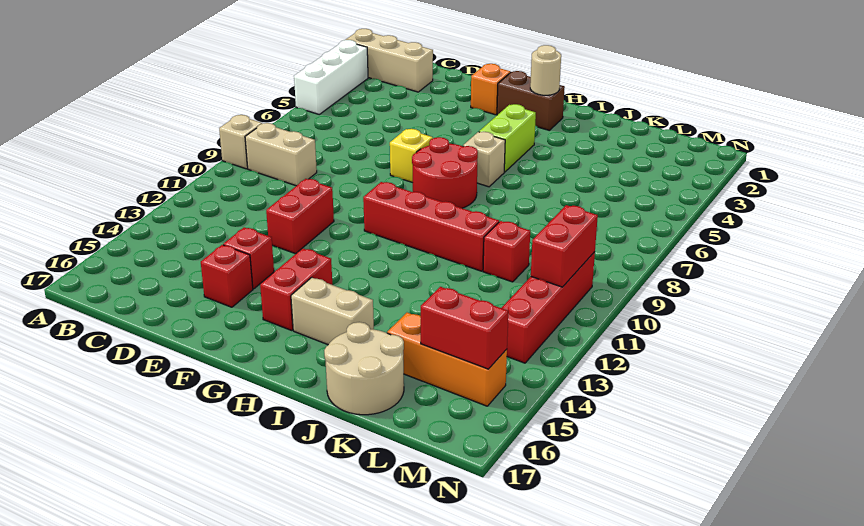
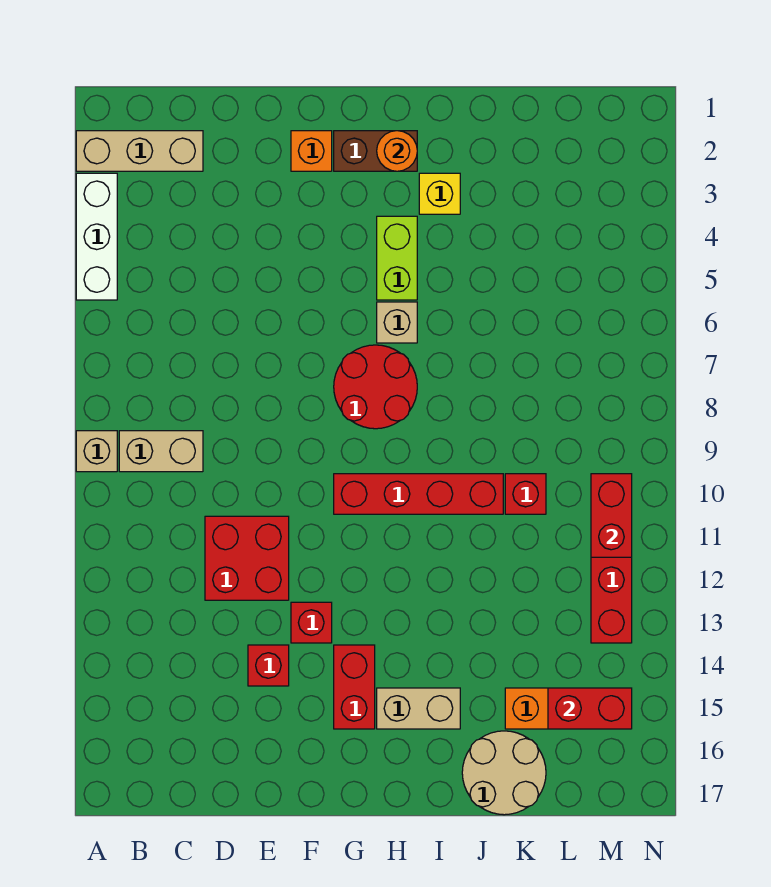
red 1x2 brick [266,179,334,254] -> red 2x2 brick [205,516,289,600]
red 1x1 brick [201,245,253,307] -> red 1x1 brick moved to [291,602,332,643]
yellow 1x1 brick [390,129,433,183] -> yellow 1x1 brick moved to [419,173,460,214]
tan 1x1 round brick [530,45,561,95] -> orange 1x1 round brick [377,131,417,171]

